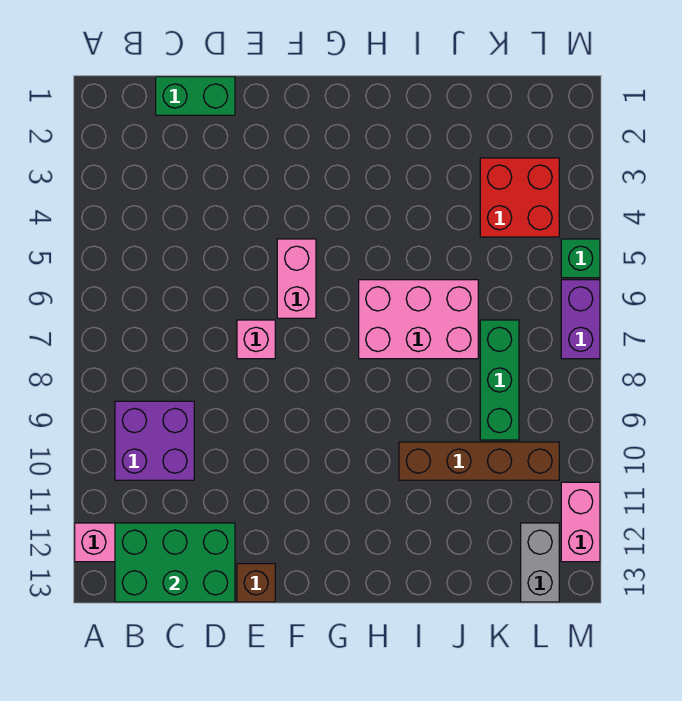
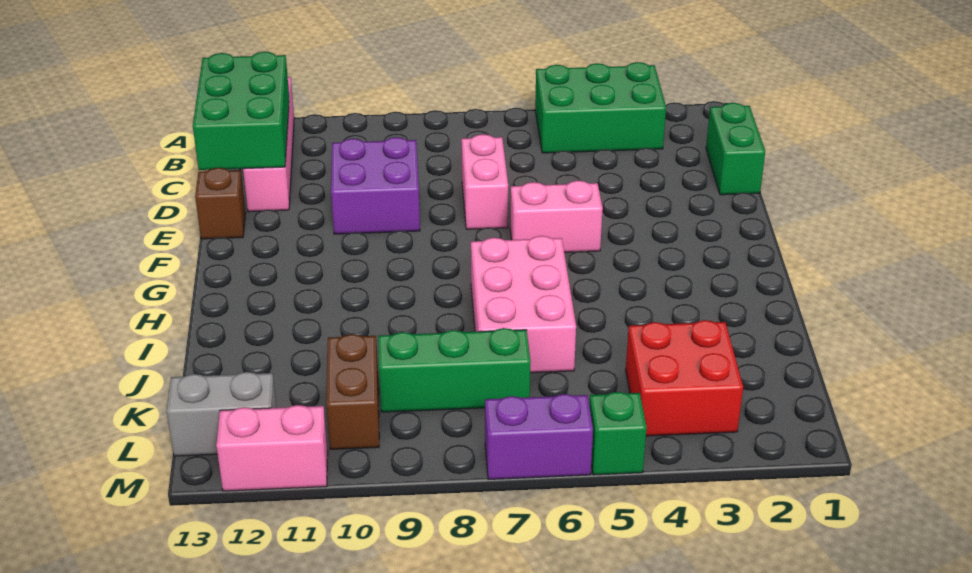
none -> green 2x3 brick [535,62,666,153]
purple 2x2 brick [115,401,194,480] -> purple 2x2 brick moved to [331,137,420,234]
pink 1x1 brick [237,320,275,359] -> pink 1x2 brick [461,134,508,229]
brown 1x4 brick [399,442,559,480] -> brown 1x2 brick [326,334,379,449]

